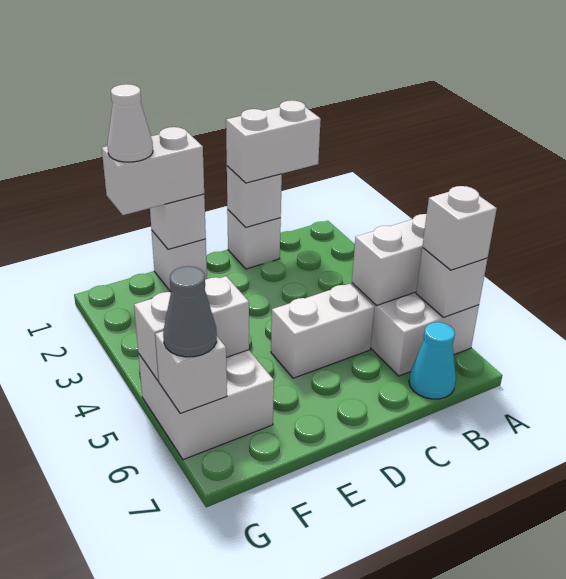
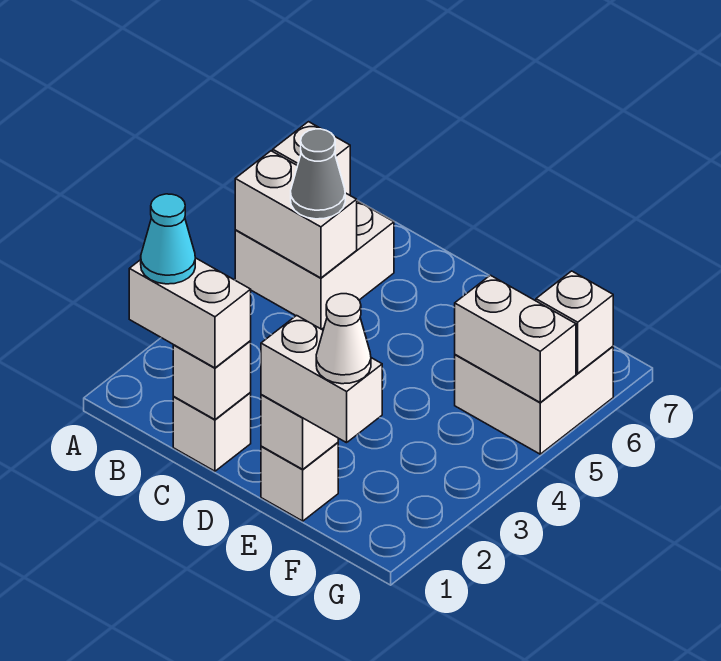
white 1x1 brick [422,186,497,270] -> none
cyan 1x1 cone [409,322,456,399] -> cyan 1x1 cone moved to [141,194,195,284]
white 1x2 brick [271,284,374,378] -> none
grey 1x1 cone [163,266,217,357] -> grey 1x1 cone moved to [291,129,345,219]

